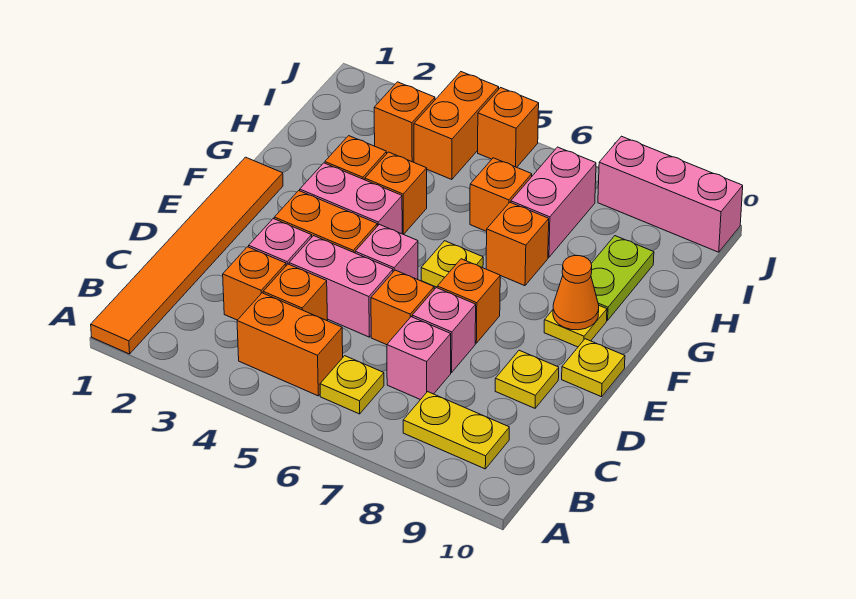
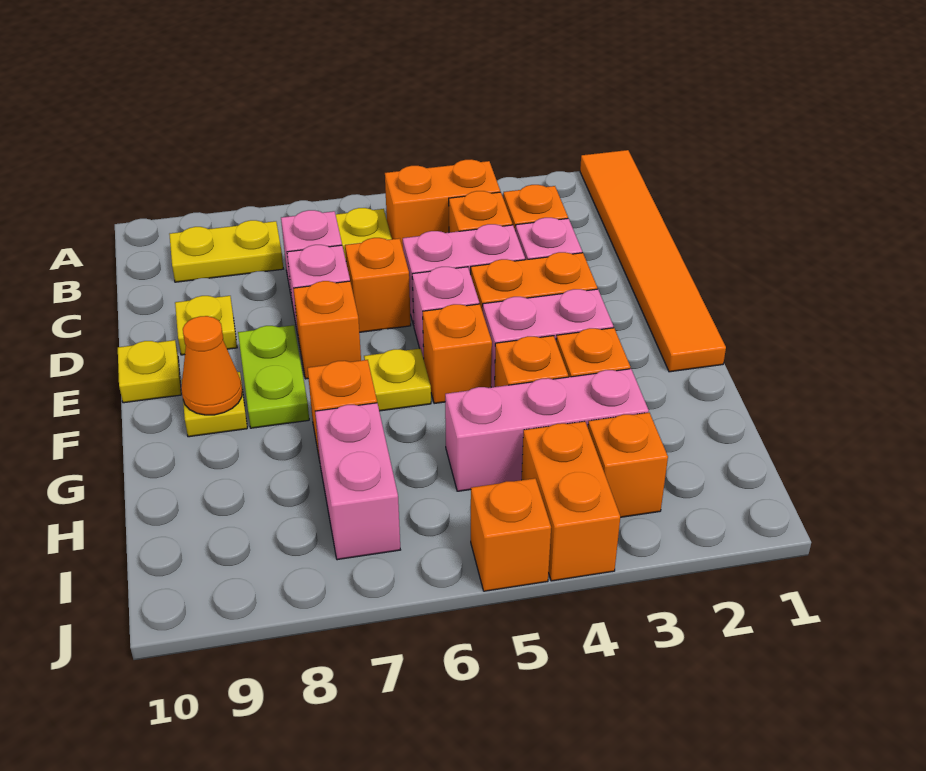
lime 1x2 plate [591,236,654,320] -> lime 1x2 plate moved to [238,325,309,428]
orange 1x1 brick [470,158,532,232] -> orange 1x1 brick moved to [423,304,492,404]
pink 1x3 brick [598,136,743,252] -> pink 1x3 brick moved to [445,369,649,491]

